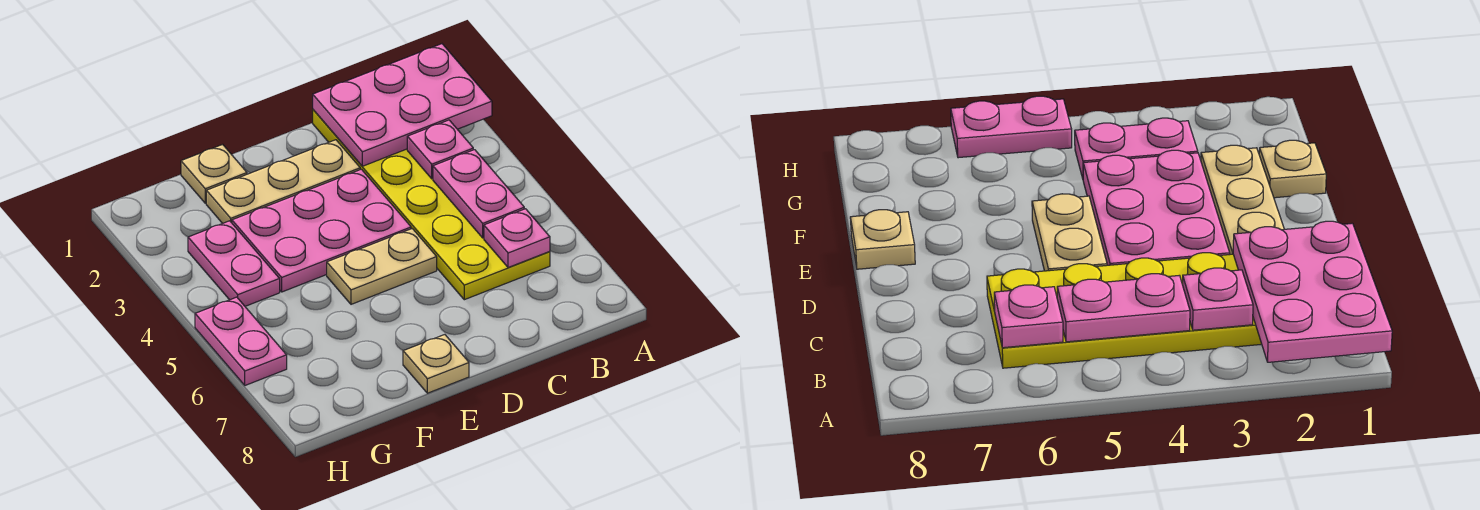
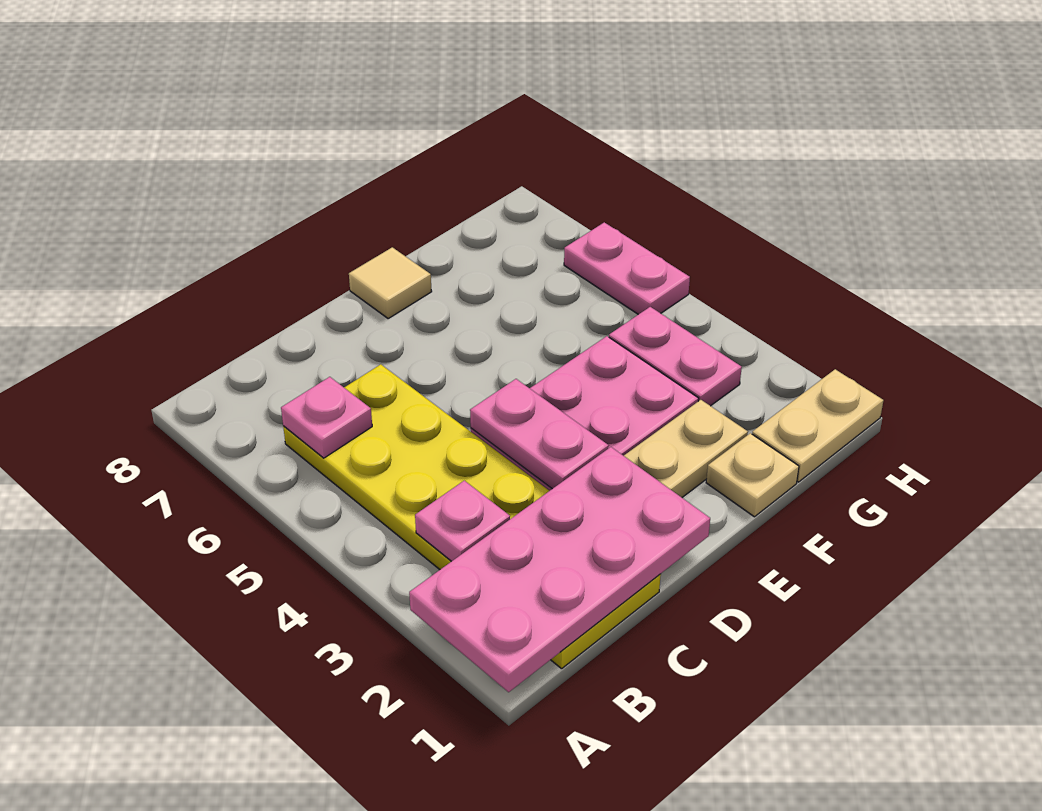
pink 2x3 plate [313,44,492,166] -> pink 2x4 plate [409,447,710,692]
pink 1x2 plate [433,150,524,238] -> pink 1x2 plate moved to [470,379,609,489]
tan 1x2 plate [327,229,437,304] -> tan 1x2 plate moved to [752,369,884,482]
tan 1x1 plate [403,335,469,393] -> tan 1x1 tile [349,247,432,319]

